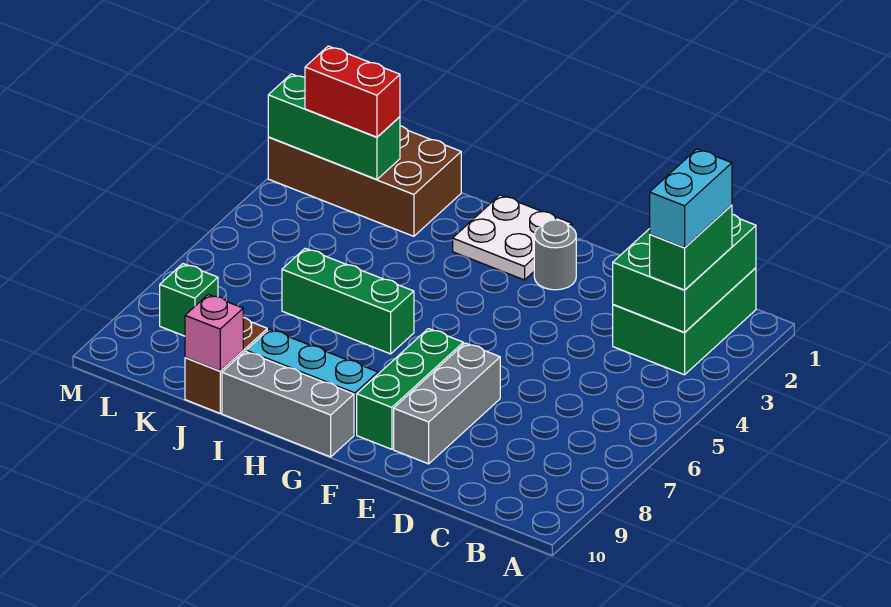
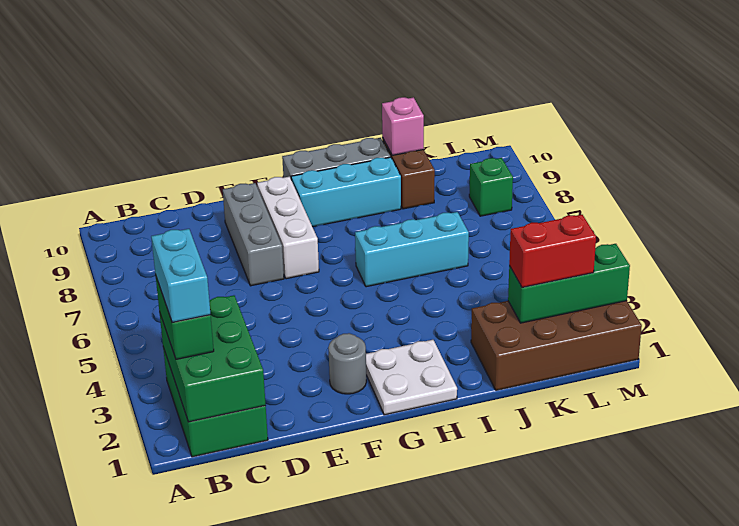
green 1x3 brick [357,329,463,449] -> white 1x3 brick [257,177,319,279]
green 1x3 brick [282,248,414,354] -> cyan 1x3 brick [355,212,469,287]

